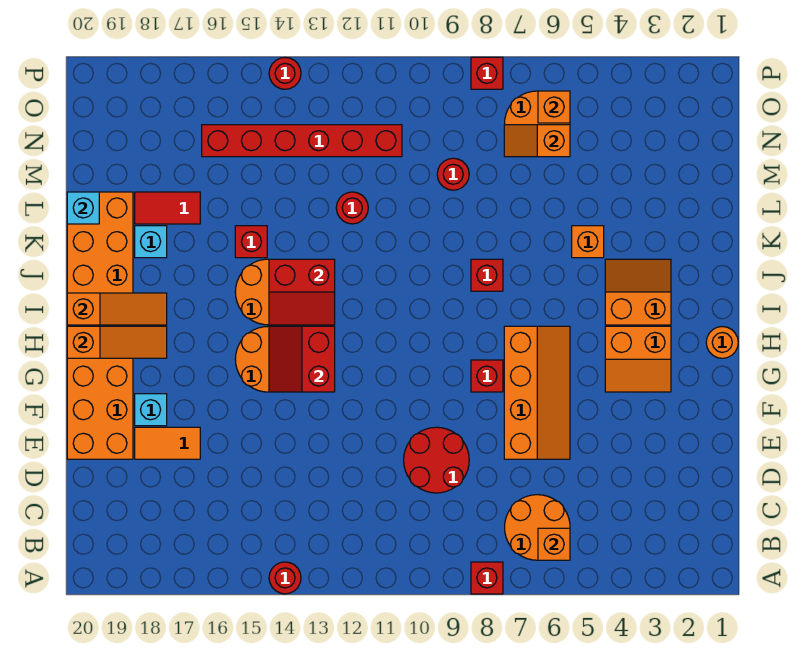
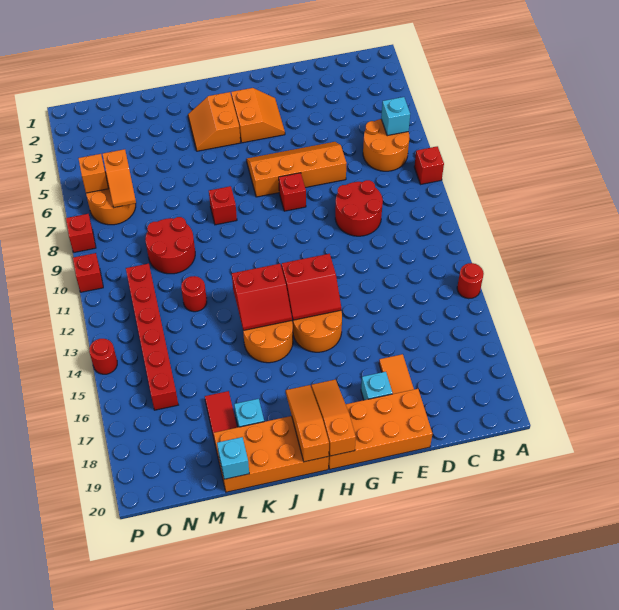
orange 1x1 brick [538,528,570,560] -> cyan 1x1 brick [381,97,410,136]
orange 1x1 round brick [706,327,738,358] -> none
red 2x2 slope [269,259,335,325] -> red 2x2 slope turned to [232,264,292,331]
orange 1x1 brick [572,226,604,258] -> none
red 1x1 brick [235,226,267,258] -> red 1x1 brick moved to [73,253,103,292]
red 1x1 round brick [437,158,469,190] -> red 2x2 round brick [145,217,195,274]

